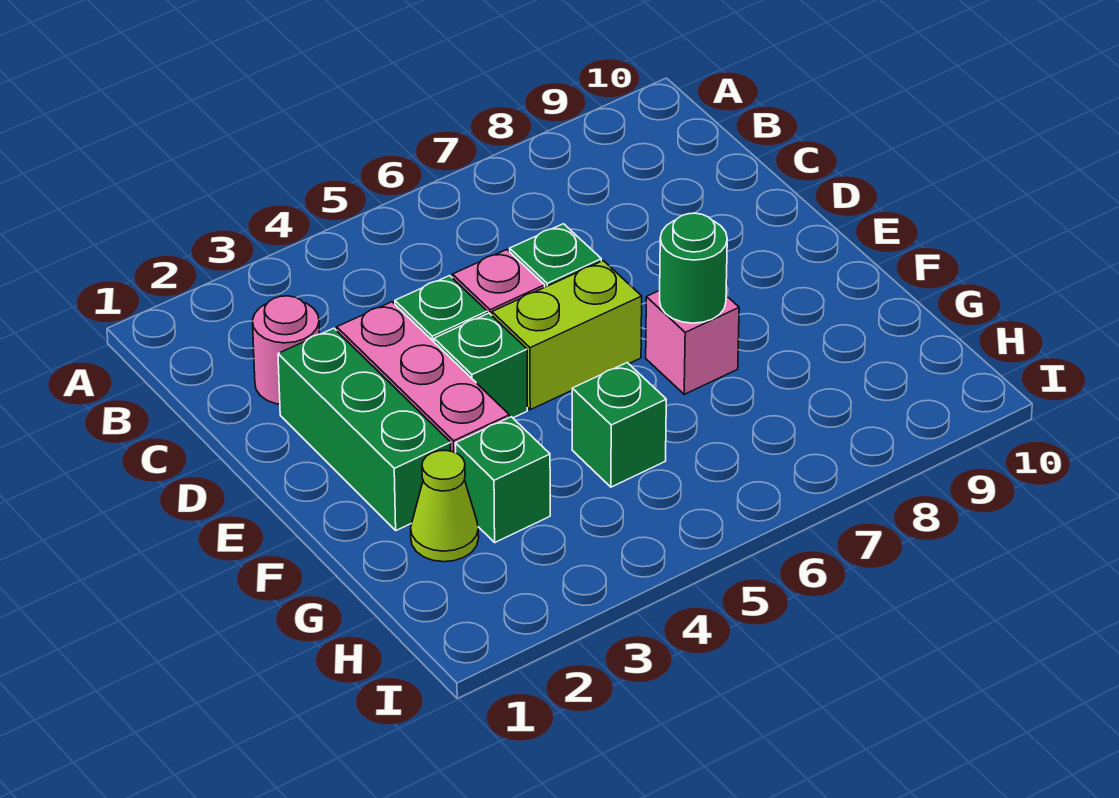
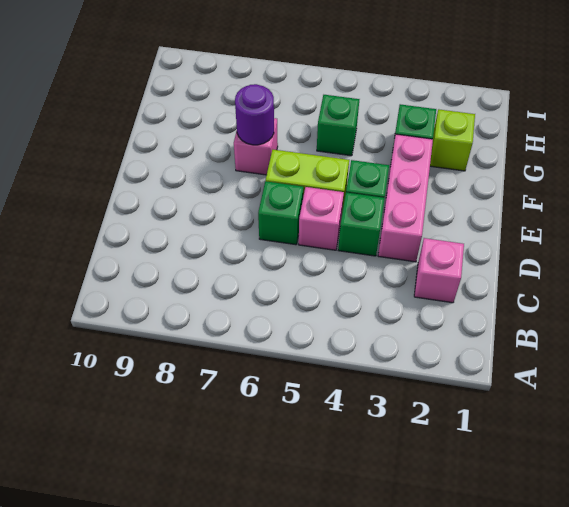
pink 1x1 round brick [253,296,319,404] -> pink 1x1 brick [414,238,464,303]
green 1x3 brick [278,328,451,530] -> none
green 1x1 round brick [660,213,727,323] -> purple 1x1 round brick [235,84,274,145]
lime 1x1 cone [411,450,479,562] -> lime 1x1 brick [430,109,475,171]

